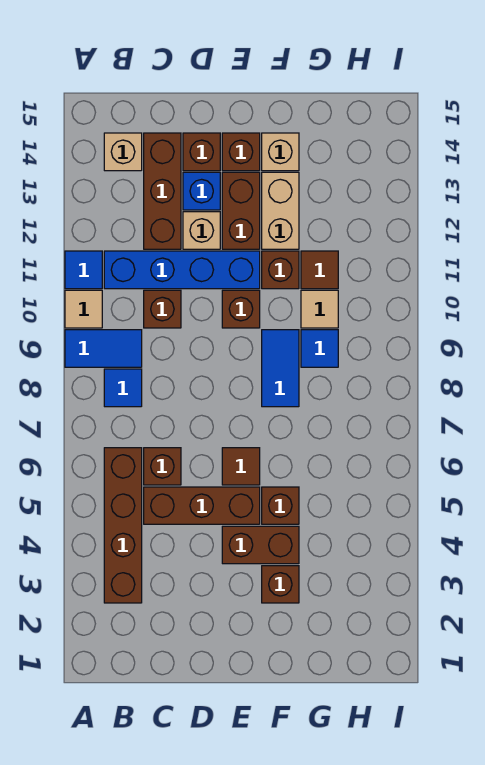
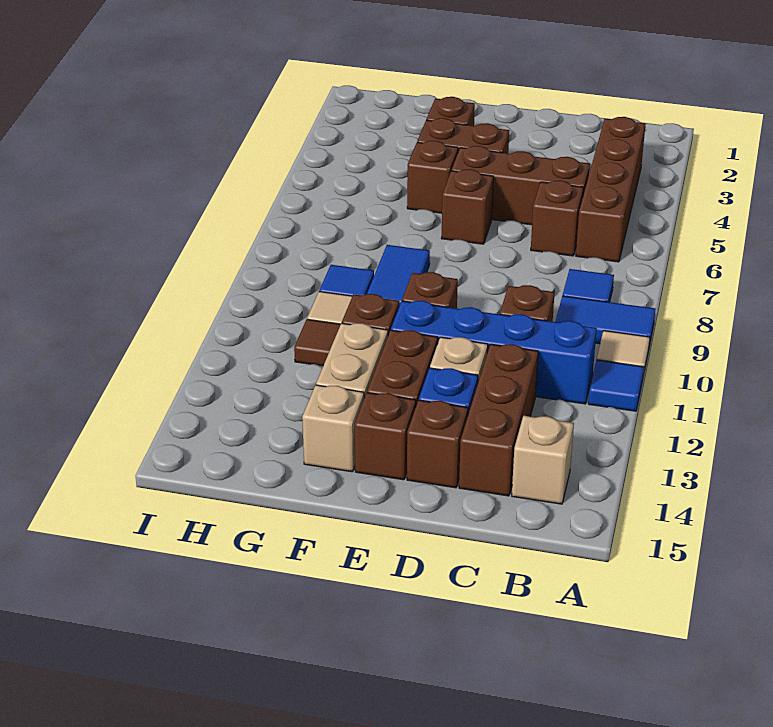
brown 1x1 tile [222,448,260,485] -> brown 1x1 brick [441,169,493,244]

